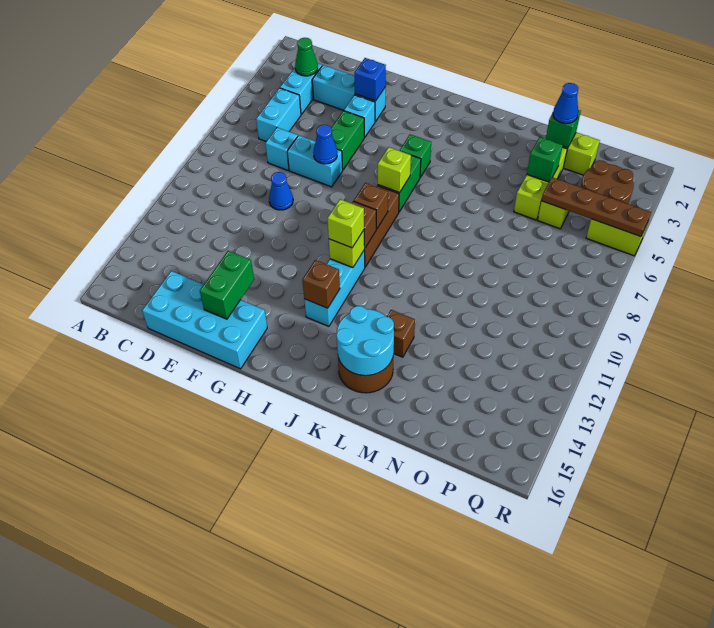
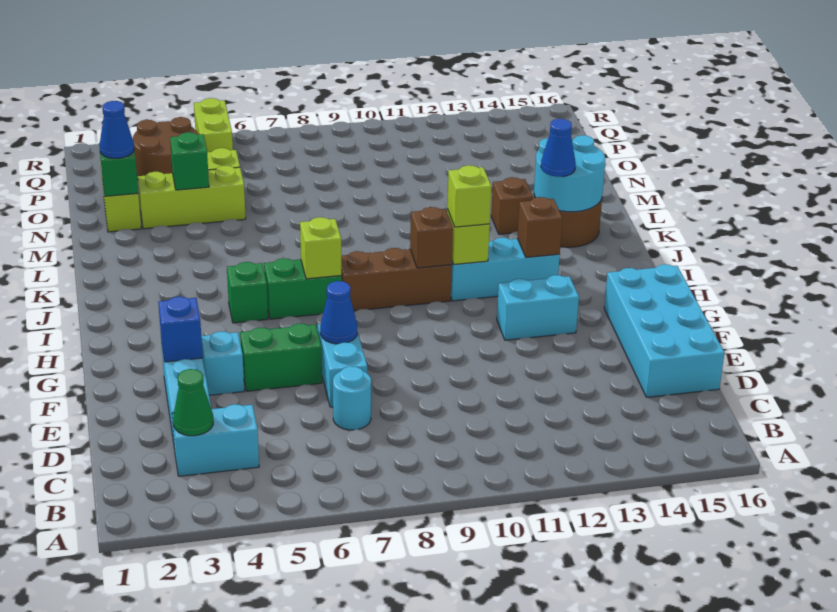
cyan 1x2 brick [256,88,301,141] -> cyan 1x2 brick moved to [497,275,579,340]
cyan 1x1 brick [265,127,298,170] -> cyan 1x1 round brick [333,366,371,430]
blue 1x1 cone [269,172,293,210] -> blue 1x1 cone moved to [541,119,576,177]
green 1x2 brick [200,251,254,319] -> none
brown 1x1 brick [354,183,388,229] -> none
brown 1x4 plate [542,177,651,237] -> none

